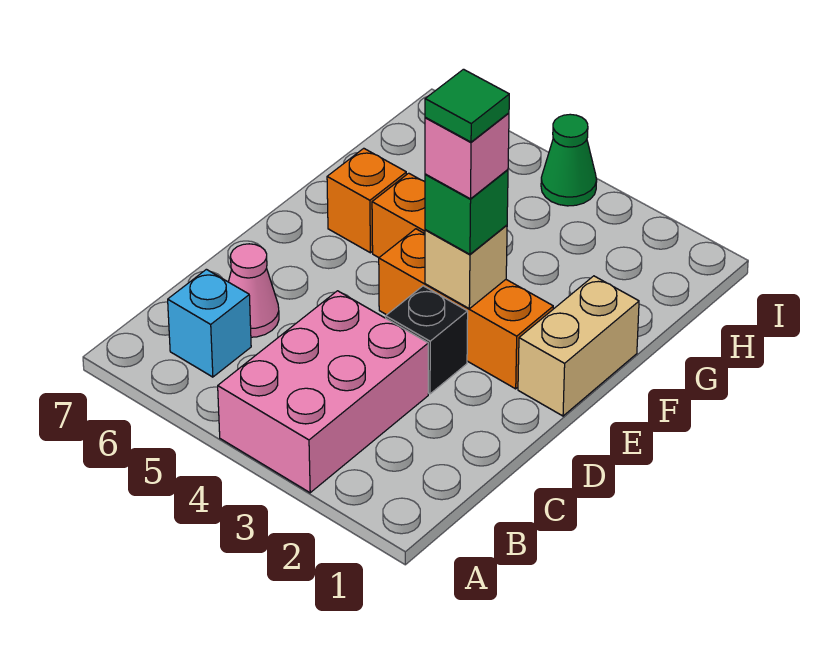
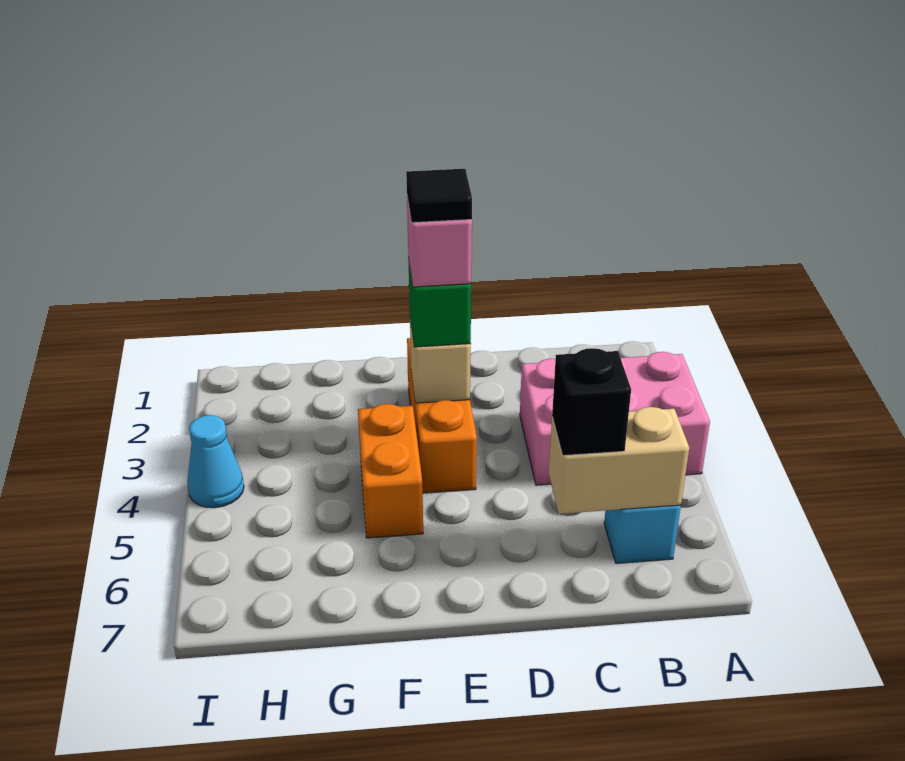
pink 1x1 cone [229,244,279,337] -> none
black 1x1 brick [386,286,468,394] -> black 1x1 brick moved to [552,348,631,456]
tan 1x2 brick [518,276,639,416] -> tan 1x2 brick moved to [549,407,689,514]
green 1x1 tile [425,69,509,142] -> black 1x1 tile [406,169,472,223]
orange 1x1 brick [327,148,407,253] -> none
green 1x1 cone [541,114,597,206] -> cyan 1x1 cone [187,415,244,508]

